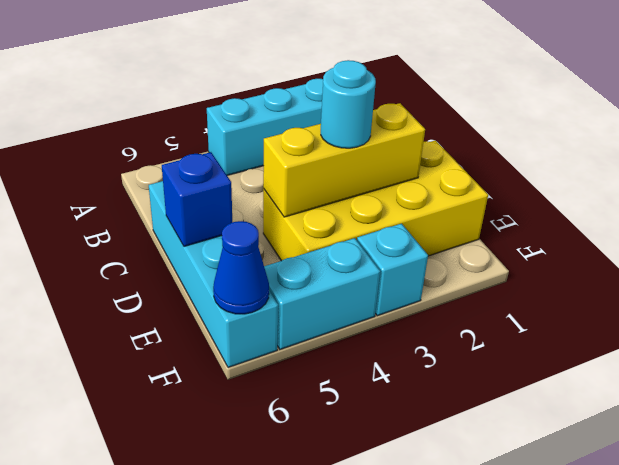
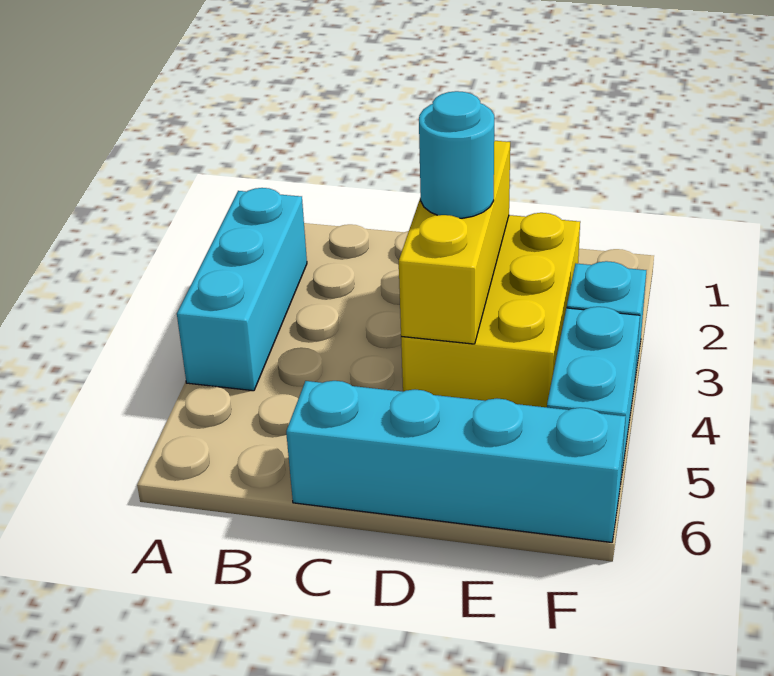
yellow 2x4 brick [263,140,488,261] -> yellow 2x3 brick [401,213,580,407]
blue 1x1 brick [162,152,232,246] -> none
blue 1x1 cone [213,221,269,314] -> none

